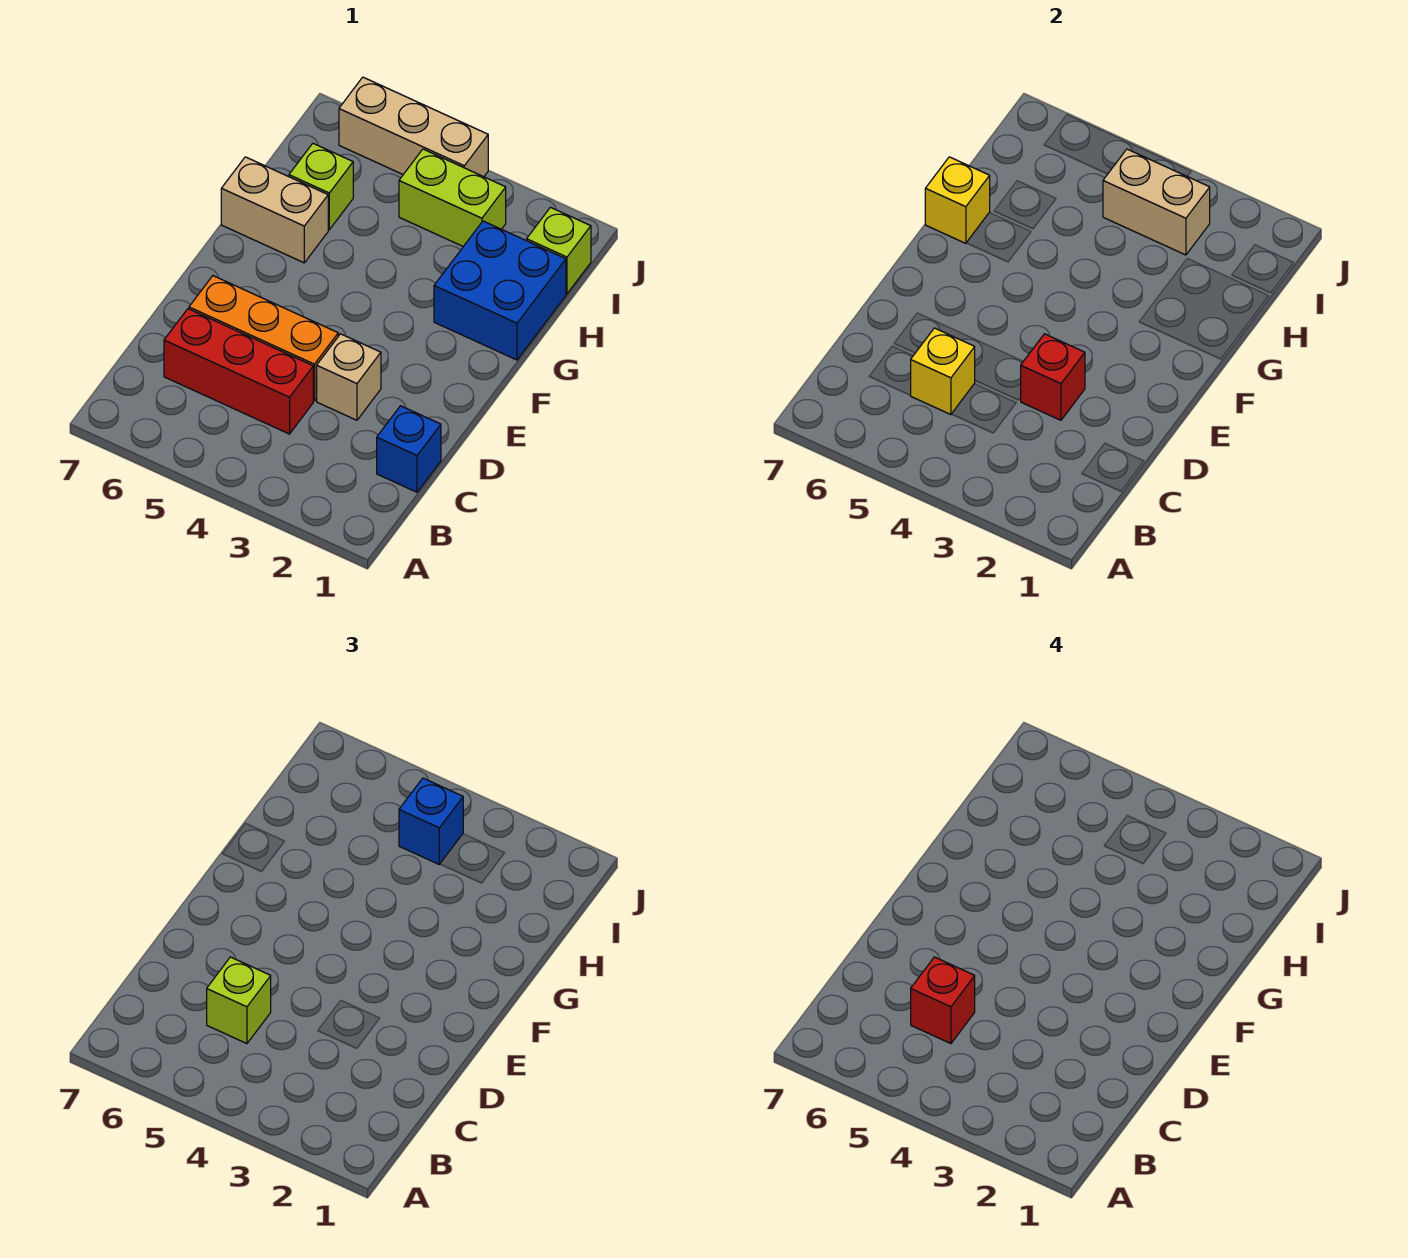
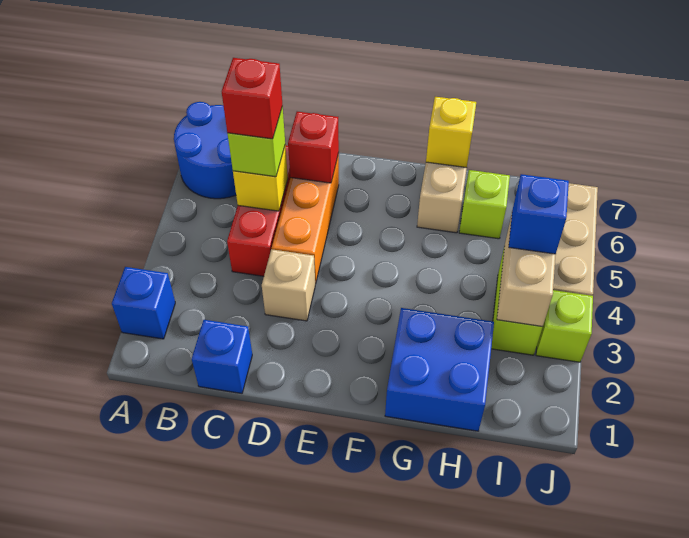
none -> blue 1x1 brick [112,267,175,339]
none -> blue 2x2 round brick [174,102,236,199]
red 1x1 brick [1021,334,1085,420] -> red 1x1 brick moved to [288,112,339,183]
lime 1x1 brick [527,207,591,294] -> lime 1x1 brick moved to [536,290,593,362]

